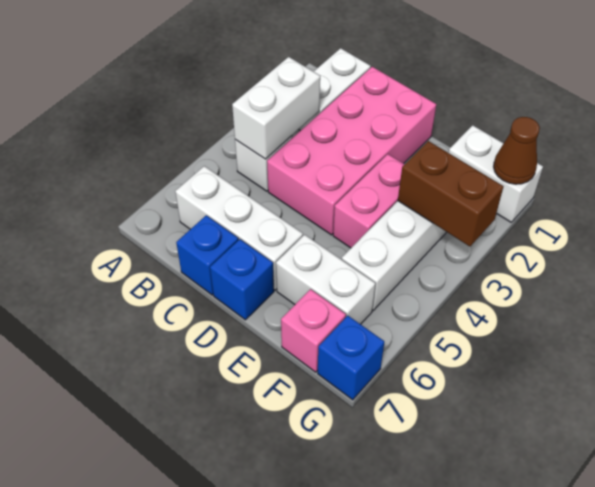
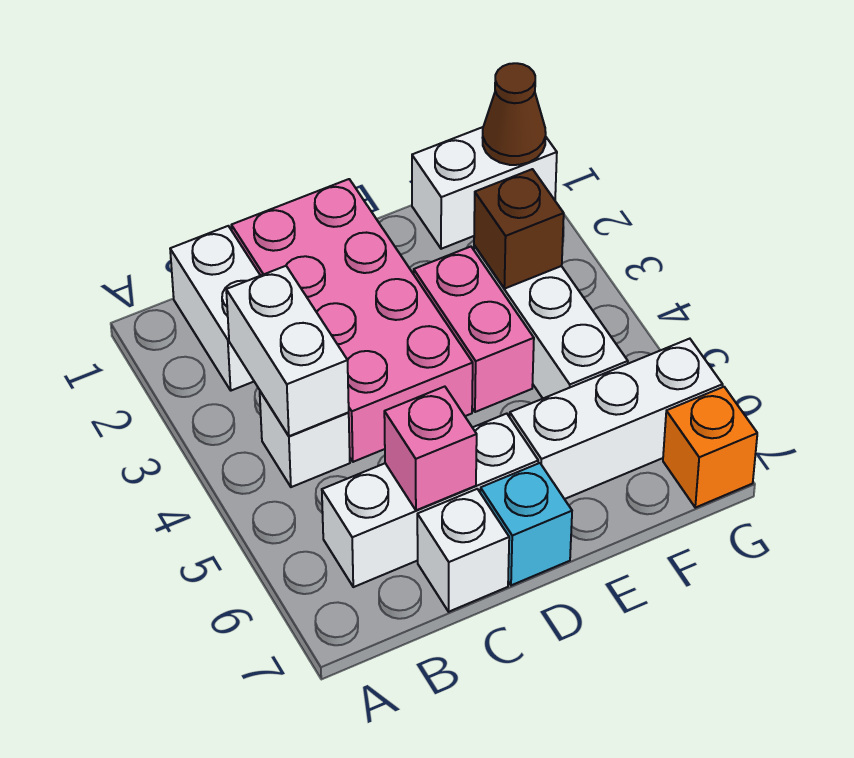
blue 1x1 brick [176,215,238,295] -> white 1x1 brick [417,489,509,612]
blue 1x1 brick [210,239,274,320] -> cyan 1x1 brick [480,463,572,585]
white 1x2 brick [276,235,375,324] -> white 1x3 brick [510,339,723,499]
brown 1x2 brick [398,141,504,246] -> brown 1x1 brick [474,169,564,289]
pink 1x1 brick [281,289,346,372] -> pink 1x1 brick moved to [384,387,477,510]
blue 1x1 brick [318,316,384,400] -> orange 1x1 brick [663,387,757,508]

